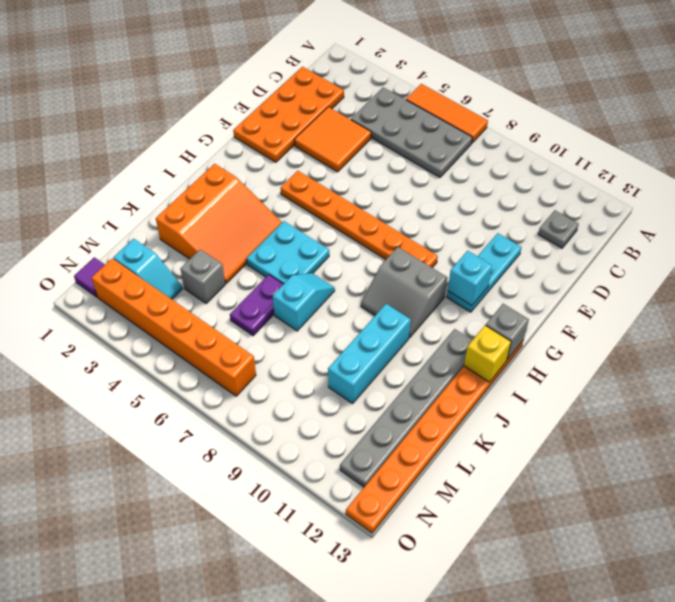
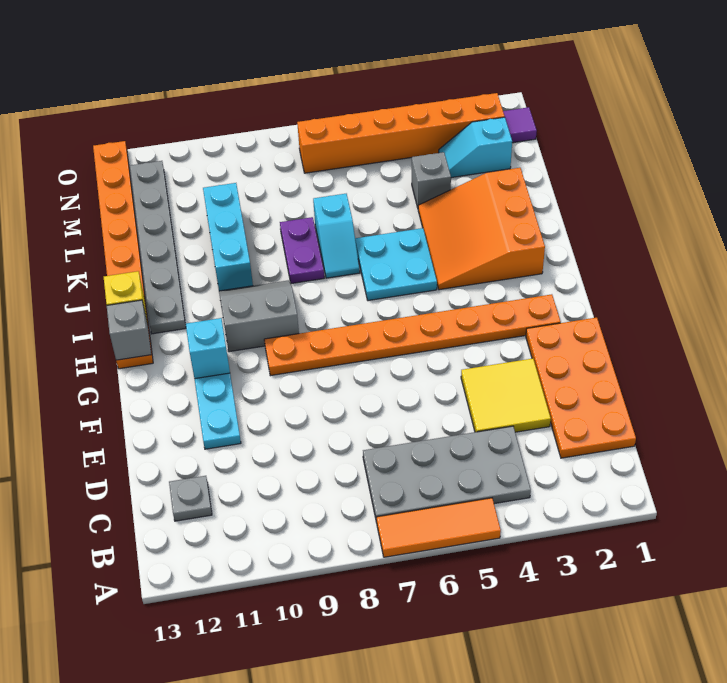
orange 2x2 tile [294,107,371,172] -> yellow 2x2 tile [461,358,551,432]
orange 1x6 plate [281,171,438,268] -> orange 1x8 plate [264,294,561,376]
purple 1x2 plate [230,275,283,336] -> purple 1x2 plate moved to [280,217,324,284]

